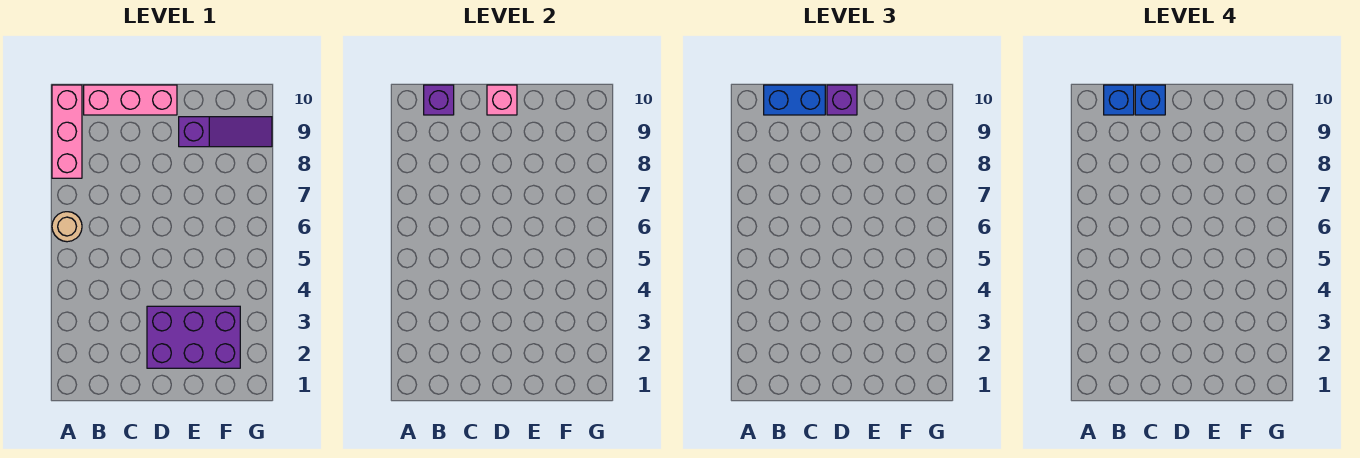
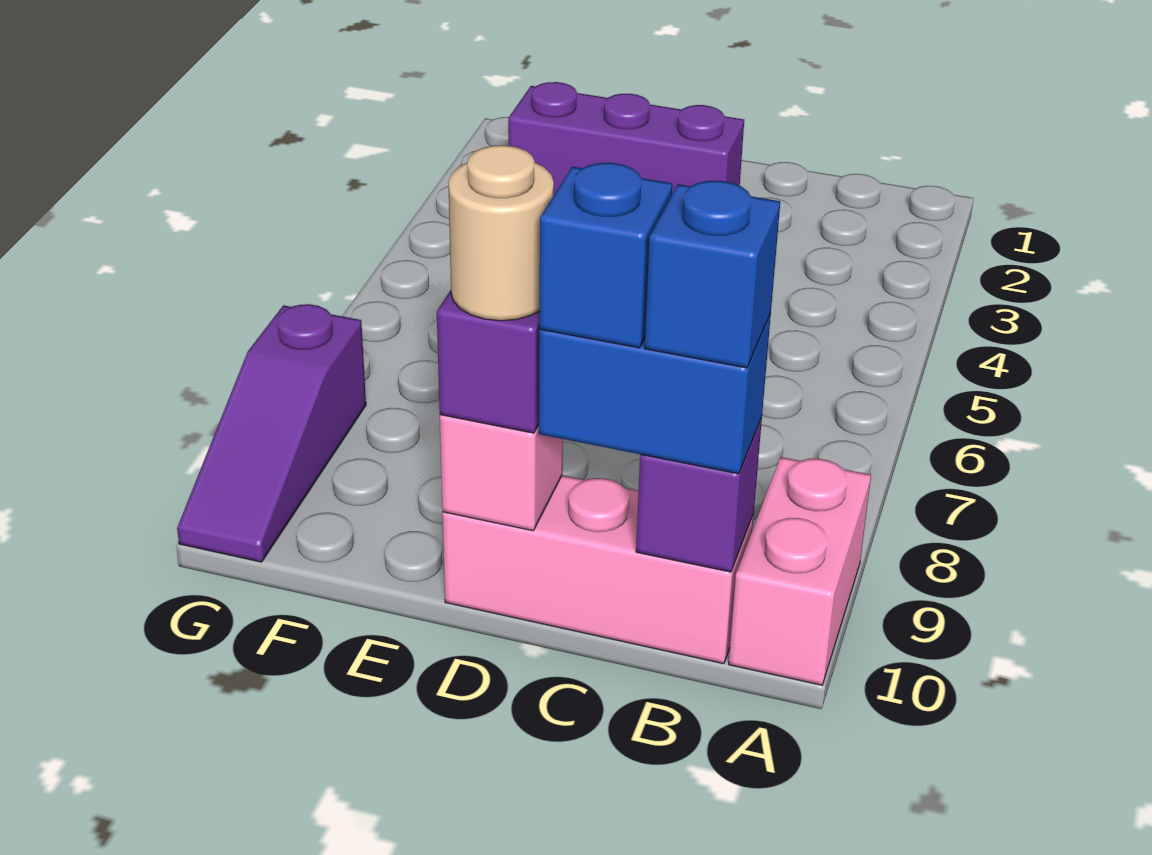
tan 1x1 round brick [52,212,82,242] -> tan 1x1 round brick moved to [448,145,554,321]
pink 1x3 brick [52,85,82,178] -> pink 1x2 brick [729,457,871,685]
purple 2x3 brick [147,306,240,368] -> purple 1x3 brick [508,82,744,194]
purple 1x3 slope [179,117,272,147] -> purple 1x3 slope turned to [177,304,366,562]

